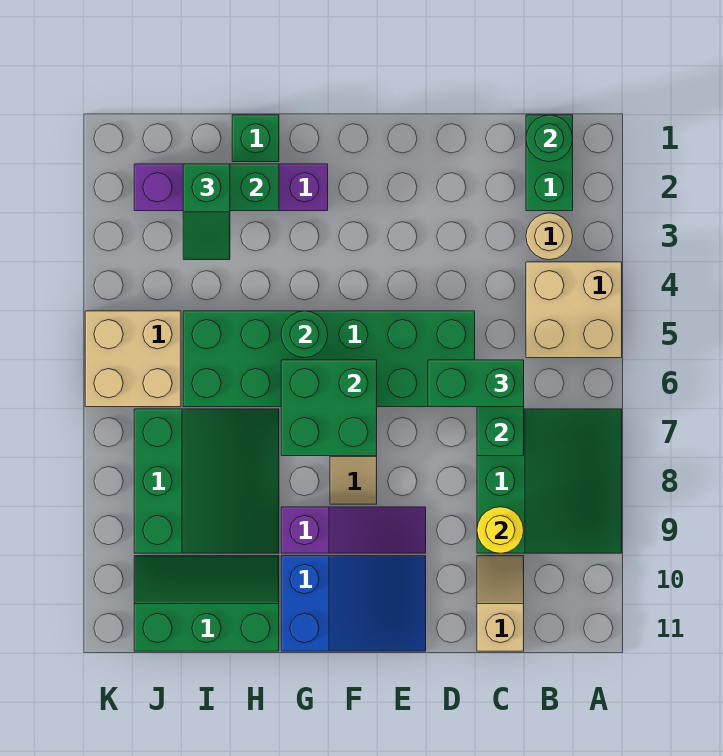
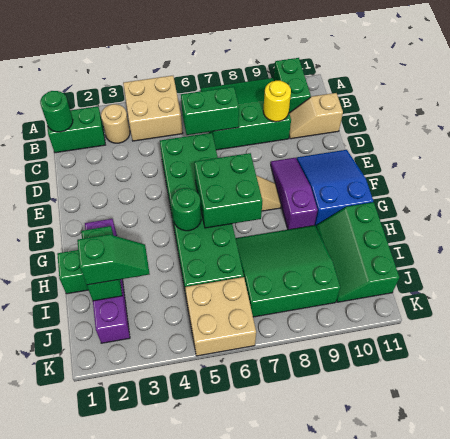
green 1x2 brick [428,360,524,407] -> green 1x2 brick moved to [274,58,311,113]

